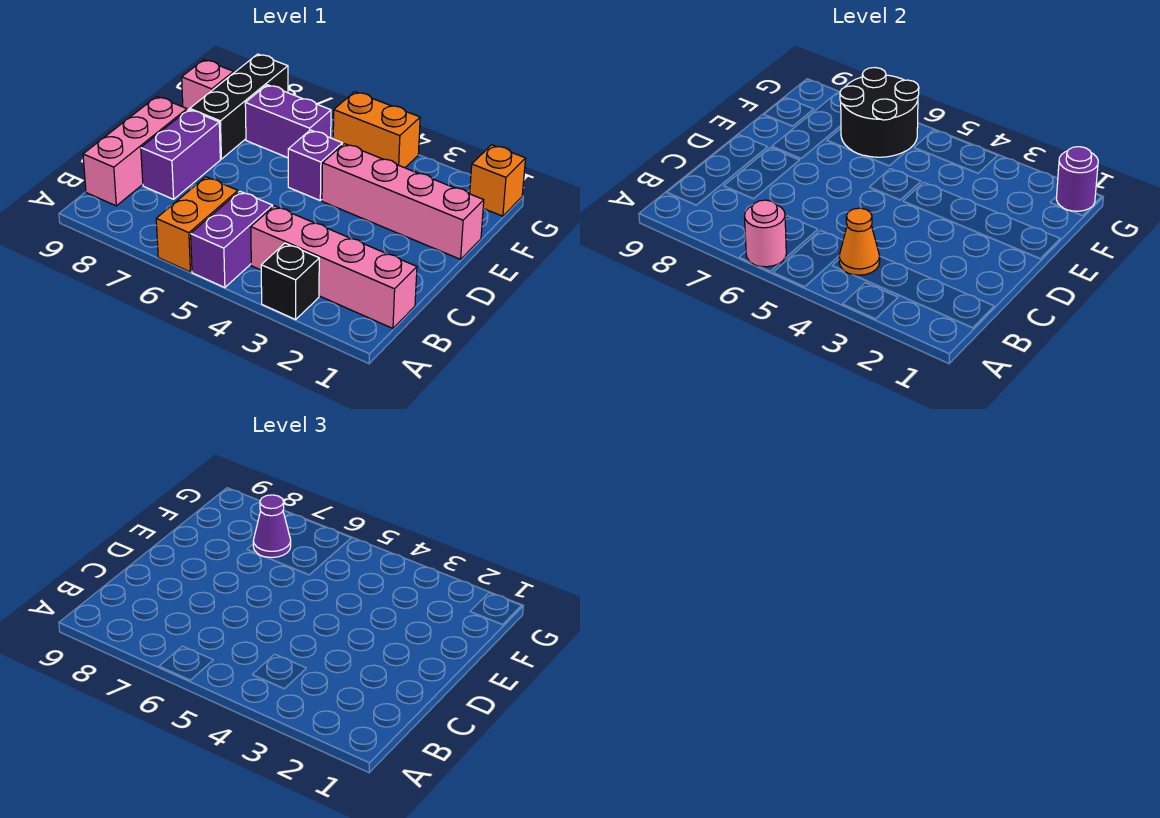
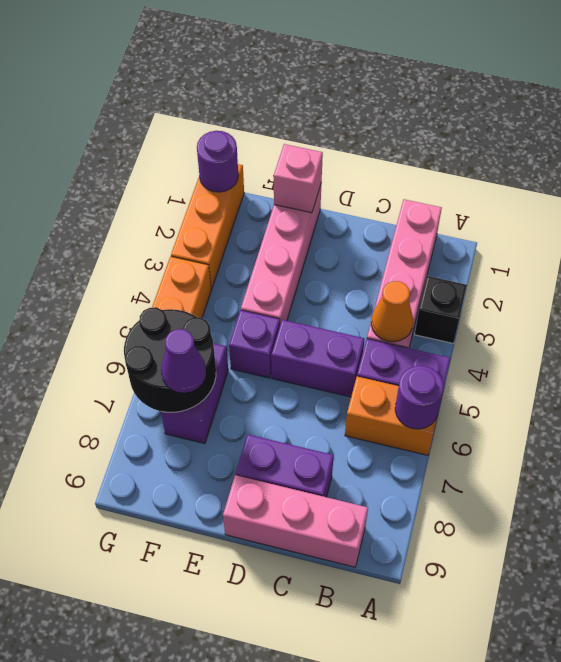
pink 1x1 round brick [744,200,786,267] -> purple 1x1 round brick [395,366,444,429]
none -> purple 1x2 brick [271,320,364,397]
black 1x3 brick [190,54,288,159] -> none
pink 1x1 brick [182,60,234,110] -> pink 1x1 brick moved to [274,144,323,213]
orange 1x1 brick [470,145,526,216] -> orange 1x3 brick [171,164,244,289]

